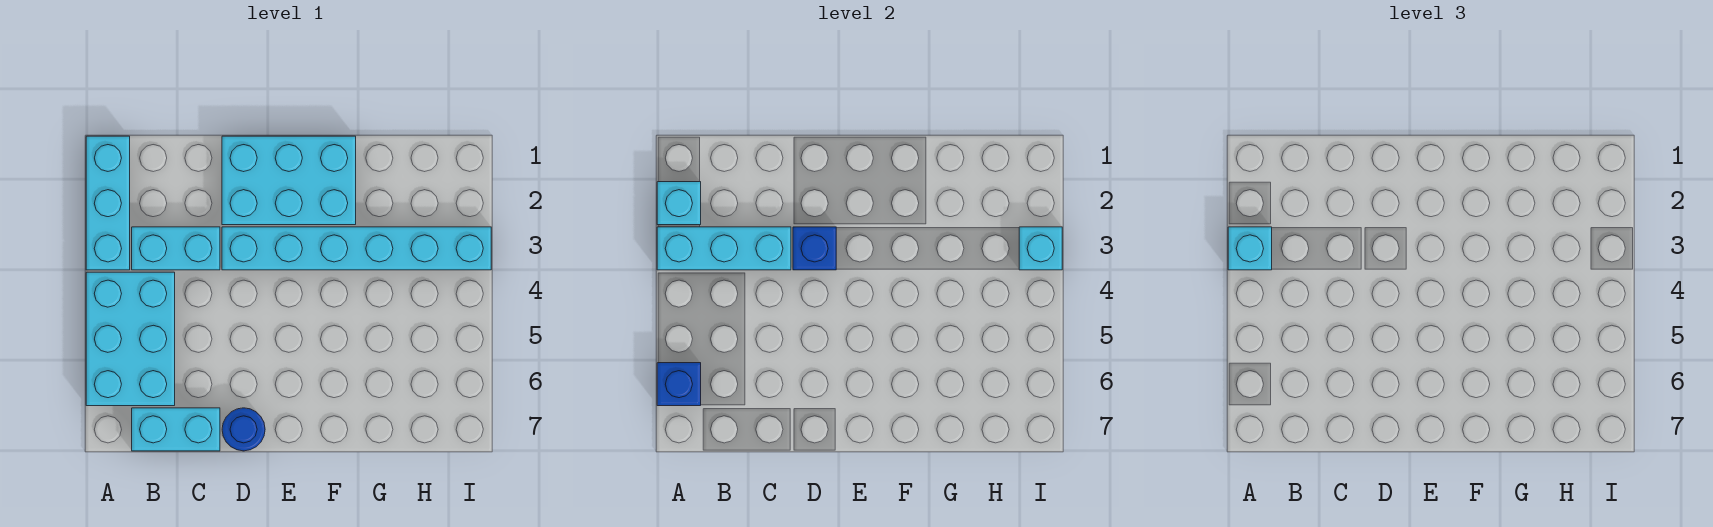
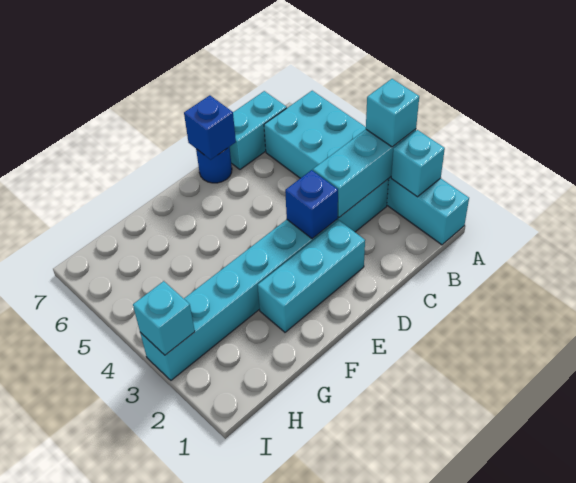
blue 1x1 brick [657,363,701,406] -> blue 1x1 brick moved to [184,95,236,160]
cyan 2x3 brick [222,136,356,225] -> cyan 1x3 brick [258,220,365,332]

